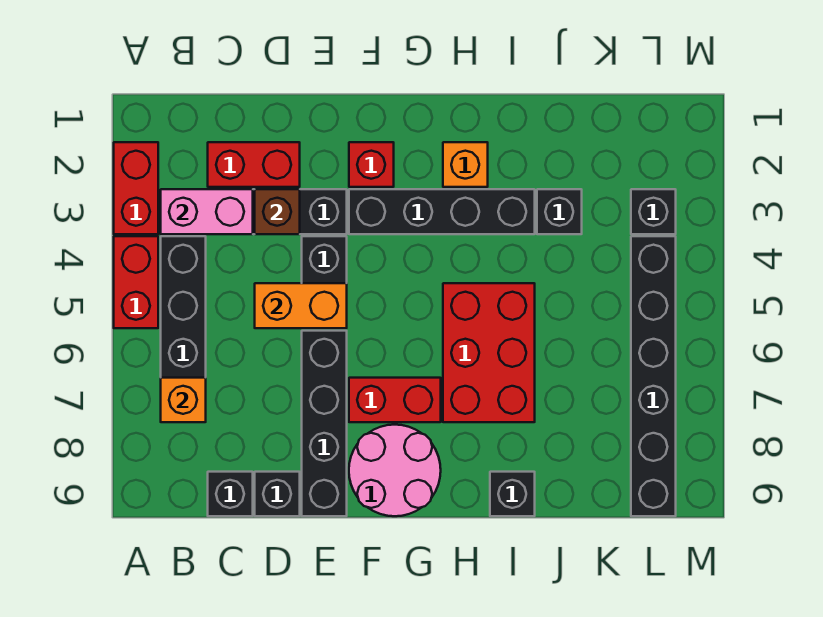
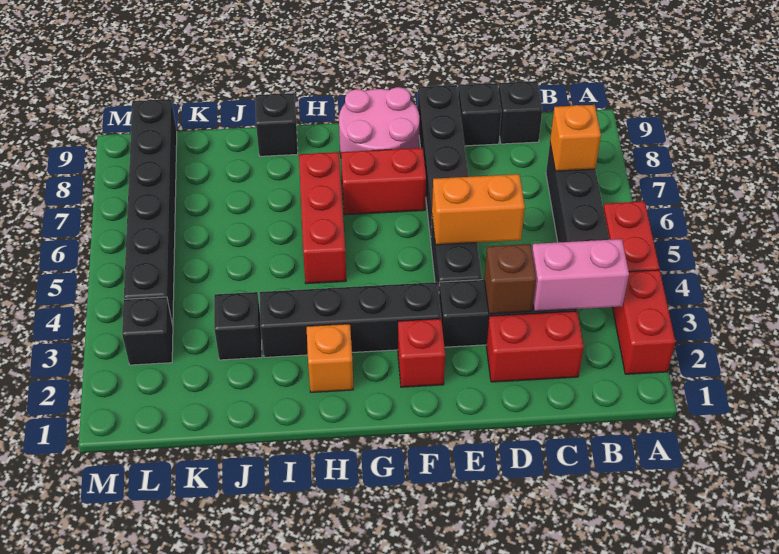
red 2x3 brick [443,283,535,422] -> red 1x3 brick [299,152,346,284]

